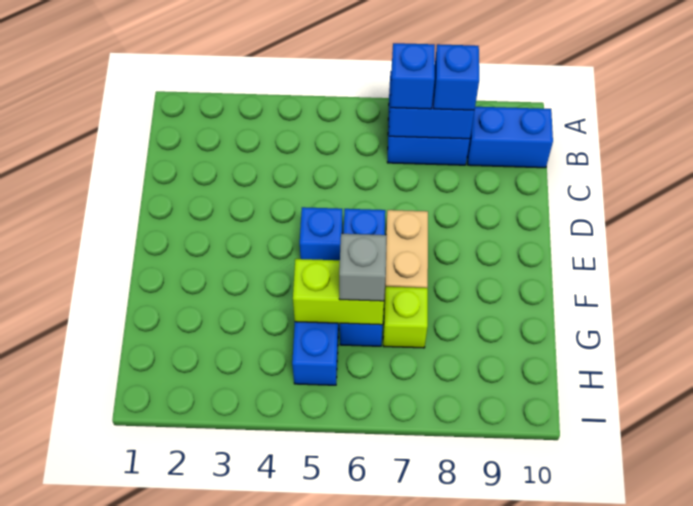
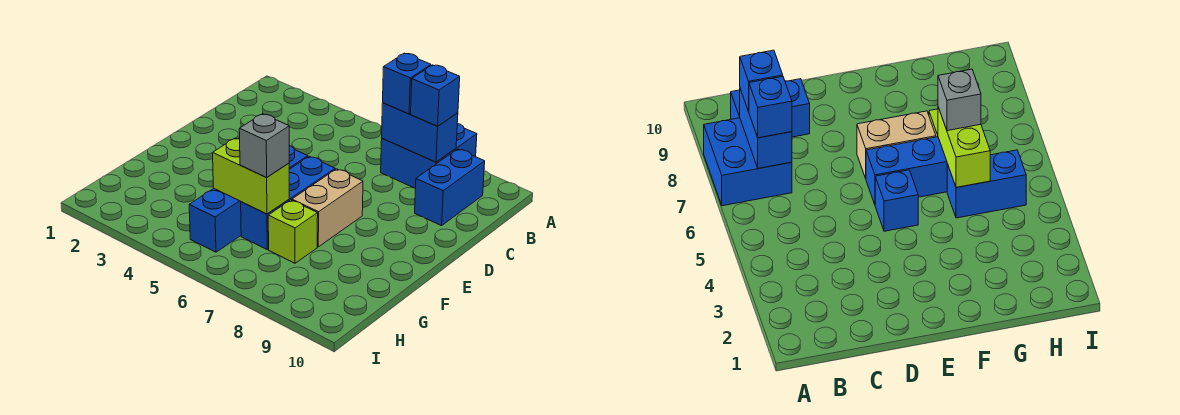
blue 1x2 brick [467,107,553,168] -> blue 1x2 brick turned to [415,149,485,226]

